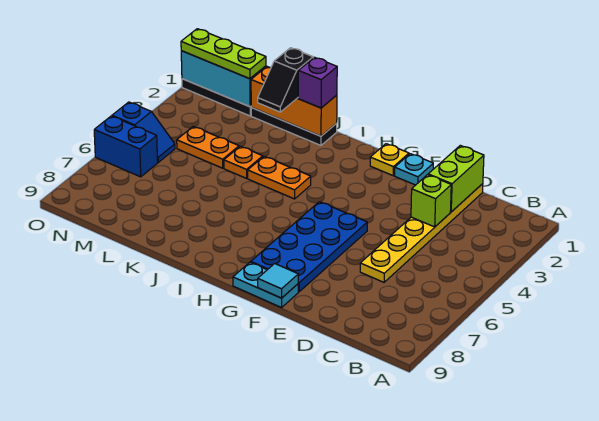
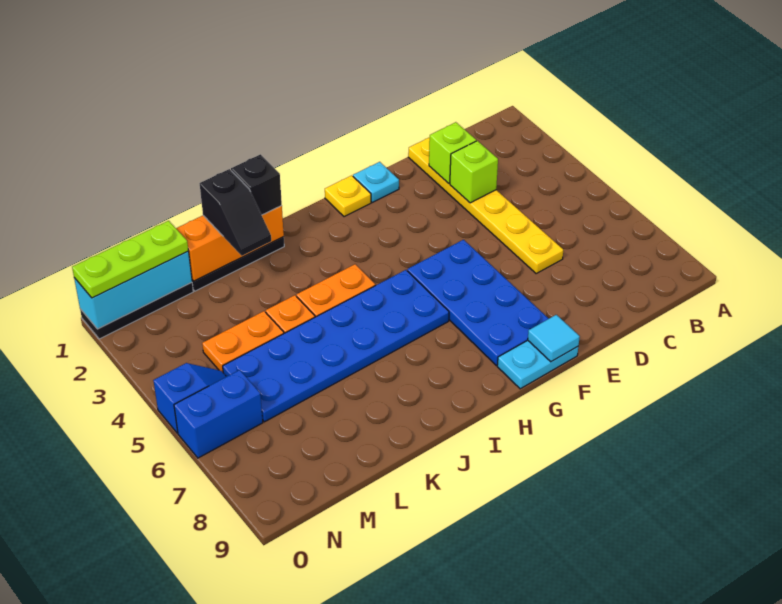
lime 1x2 brick [428,145,484,212] -> lime 1x1 brick [429,122,476,183]
none -> blue 2x6 plate [223,270,449,422]
purple 1x1 brick [298,57,337,108] -> black 1x1 brick [231,154,282,215]

